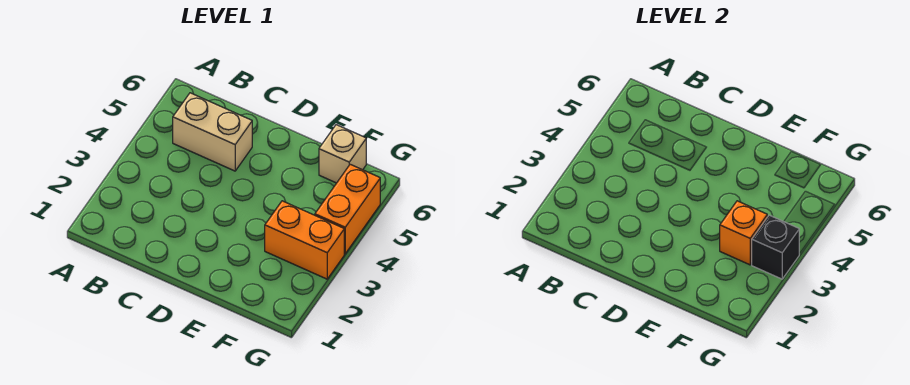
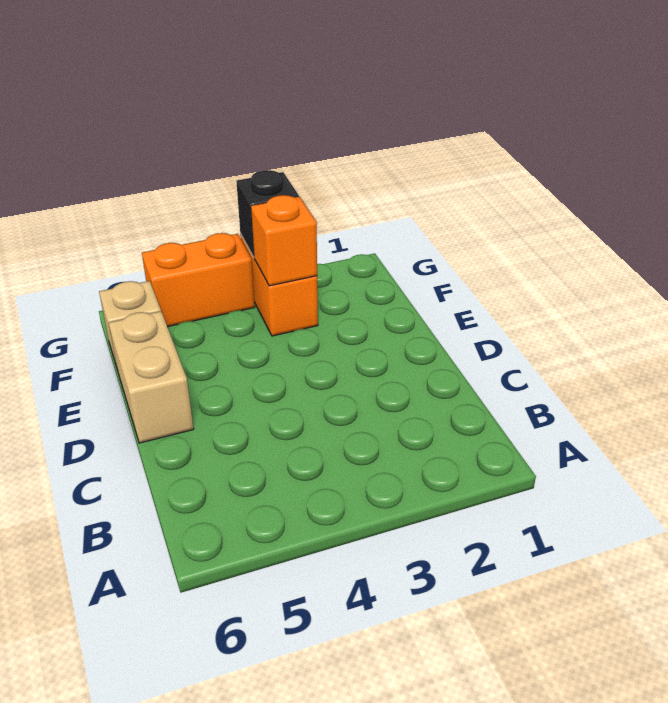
tan 1x2 brick [173,93,252,171] -> tan 1x2 brick moved to [109,311,194,443]

